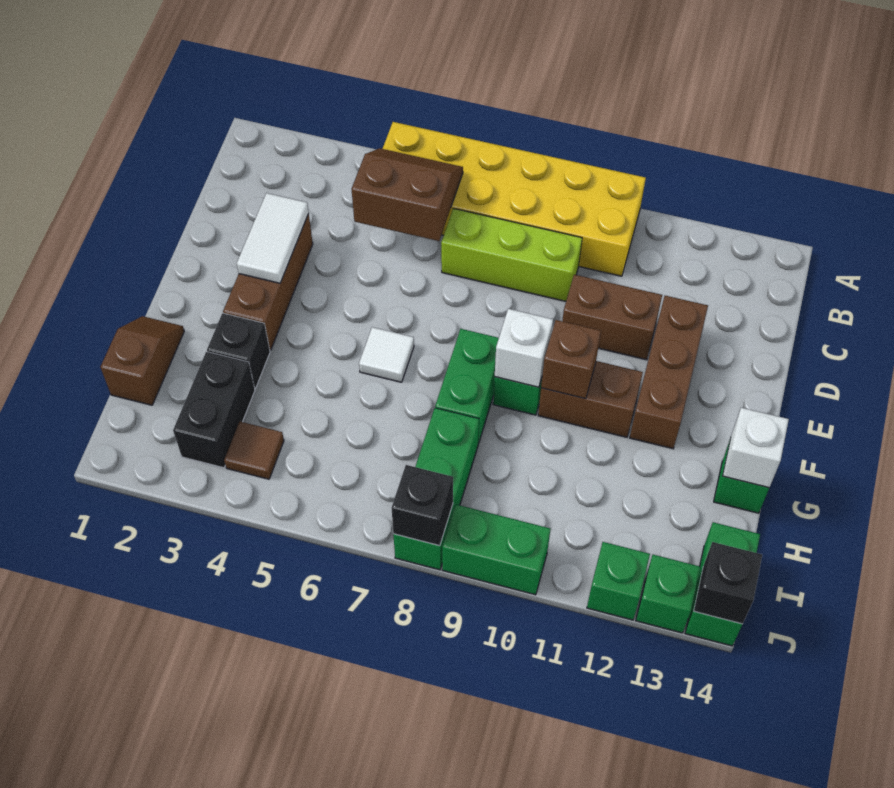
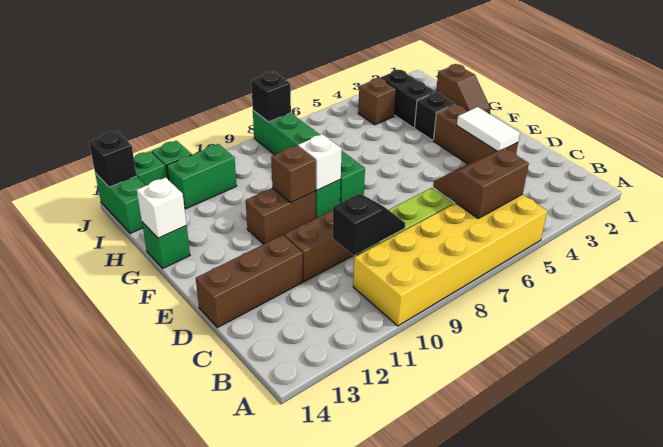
brown 2x2 slope [352,148,463,241] -> brown 2x2 slope turned to [433,148,529,218]
none -> black 1x2 slope [333,193,405,256]
brown 1x3 brick [630,296,708,449] -> brown 1x3 brick turned to [196,235,303,328]
white 1x1 tile [359,327,414,382] -> none
brown 1x1 tile [224,422,284,479] -> brown 1x1 brick [358,78,396,125]
green 1x2 brick [442,504,550,595] -> green 1x2 brick moved to [167,144,237,209]

